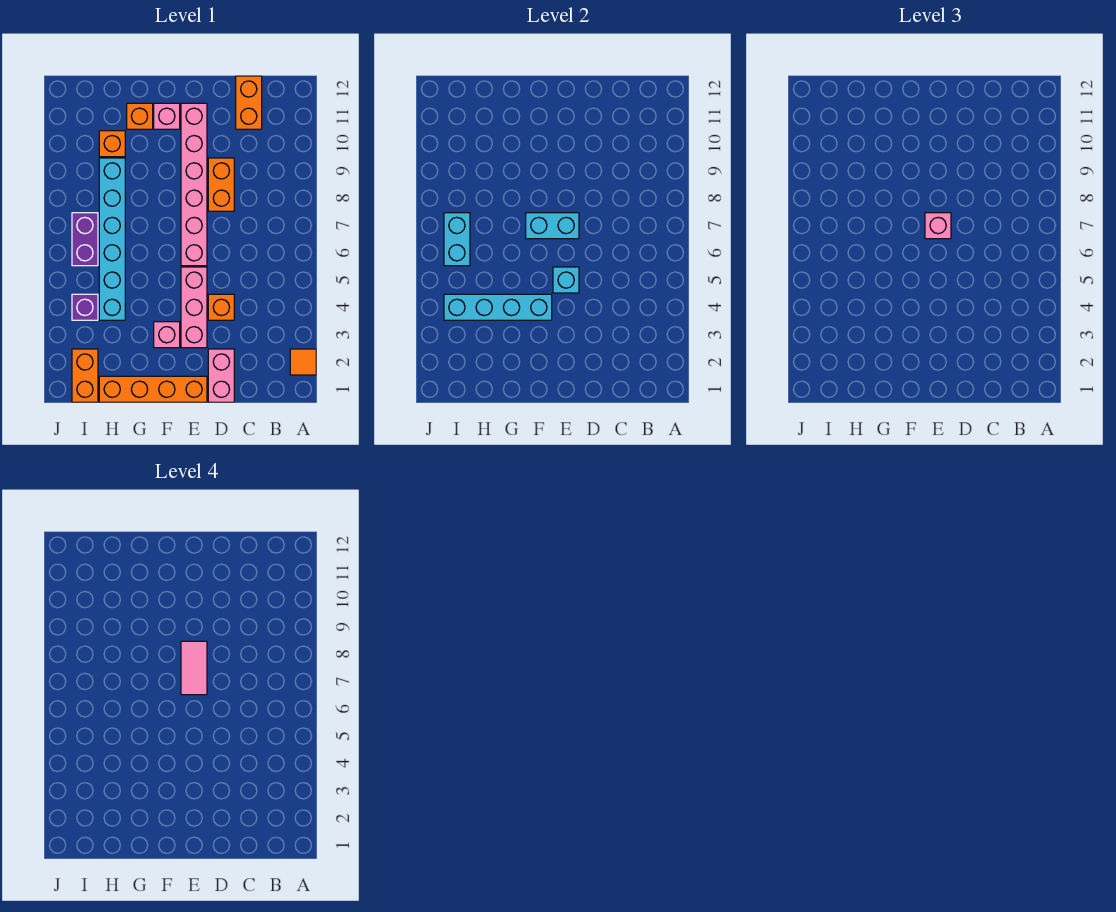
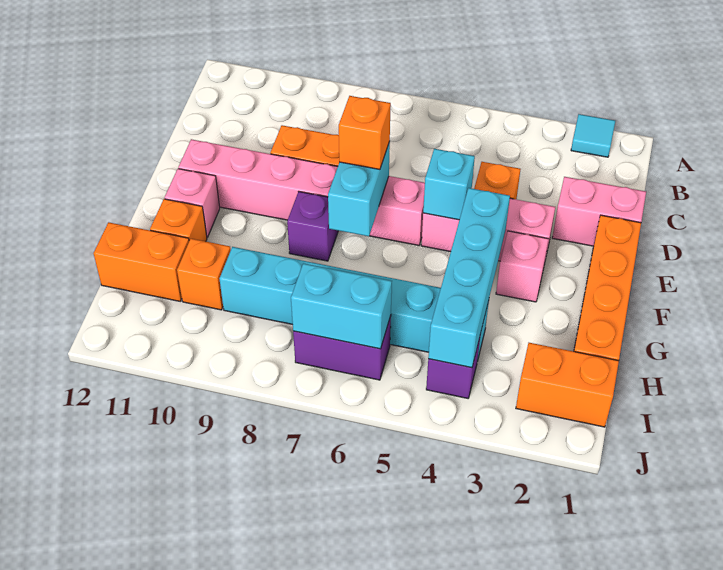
orange 1x1 tile [290,349,316,375] -> cyan 1x1 tile [571,114,615,157]
orange 1x2 brick [236,76,262,129] -> orange 1x2 brick moved to [94,222,189,301]
pink 1x1 brick [925,213,951,239] -> orange 1x1 brick [339,96,391,169]
pink 1x2 tile [181,641,207,695] -> none
none -> purple 1x1 brick [287,192,338,261]

